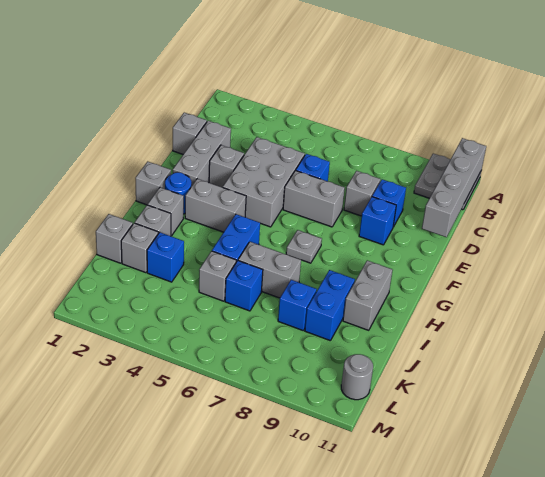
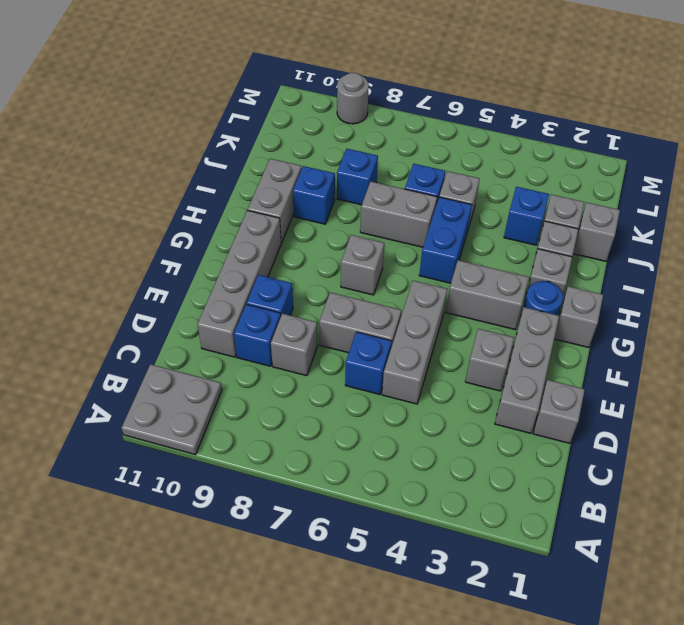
grey 1x4 brick [422,138,486,237] -> grey 1x4 brick moved to [197,210,281,357]
grey 2x3 brick [223,137,305,227] -> grey 1x3 brick [382,281,447,404]
grey 1x1 plate [286,230,322,263] -> grey 1x1 brick [341,235,384,295]
blue 1x2 brick [305,270,355,341] -> blue 1x1 brick [293,166,335,224]
grey 1x1 round brick [341,354,373,400] -> grey 1x1 round brick moved to [337,73,369,124]

